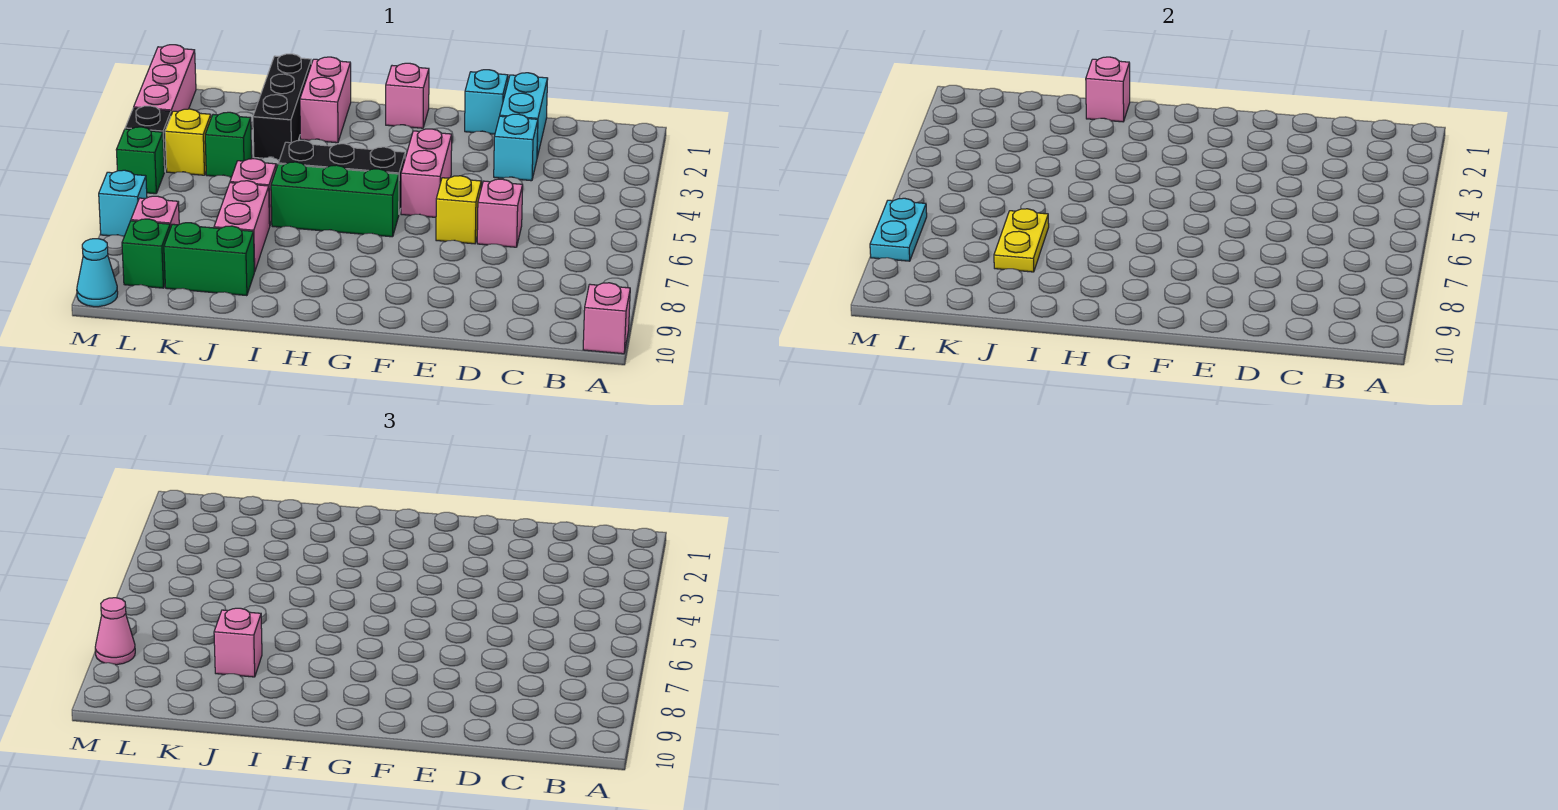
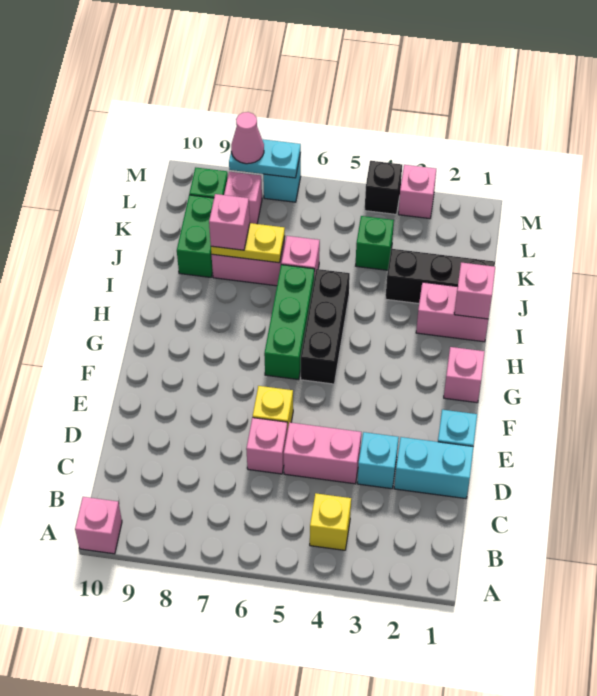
pink 1x2 brick [401,129,452,217] -> pink 1x2 brick moved to [284,422,361,484]
yellow 1x1 brick [165,109,211,175] -> yellow 1x1 brick moved to [310,493,351,550]
pink 1x3 brick [134,45,196,115] -> pink 1x1 brick [398,165,436,219]
green 1x1 brick [116,127,164,194] -> none
cyan 1x1 cone [77,239,118,307] -> none

